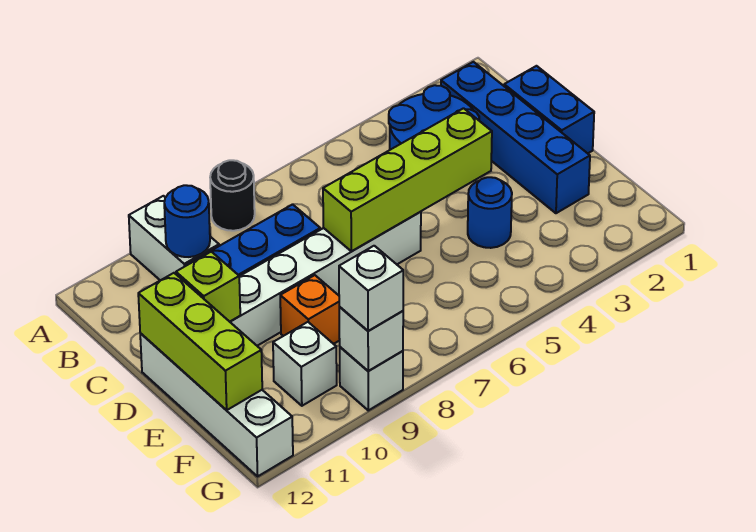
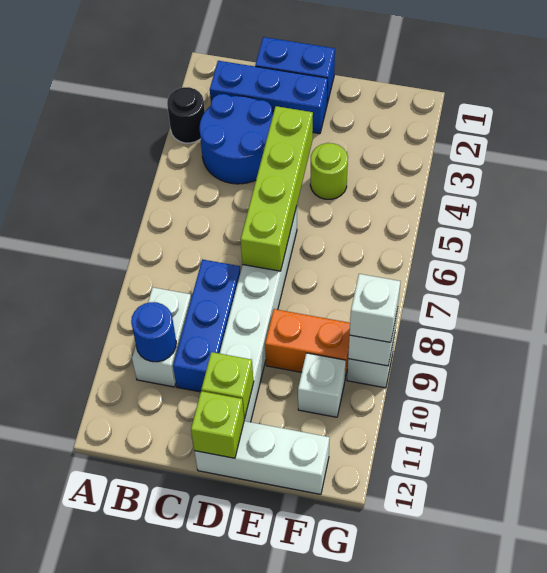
black 1x1 round brick [210,160,255,231] -> black 1x1 round brick moved to [167,87,205,143]
white 1x2 brick [129,196,219,280] -> white 1x2 brick turned to [132,287,191,387]
blue 1x4 brick [441,62,590,213] -> blue 1x3 brick [210,61,328,134]
white 1x4 brick [140,333,293,476] -> white 1x3 brick [195,421,330,494]
lime 1x3 brick [138,273,262,410] -> lime 1x1 brick [191,391,244,458]
blue 1x1 round brick [468,177,512,248] -> lime 1x1 round brick [310,143,348,199]
orange 1x1 brick [280,275,340,344] -> orange 1x2 brick [265,309,350,378]

